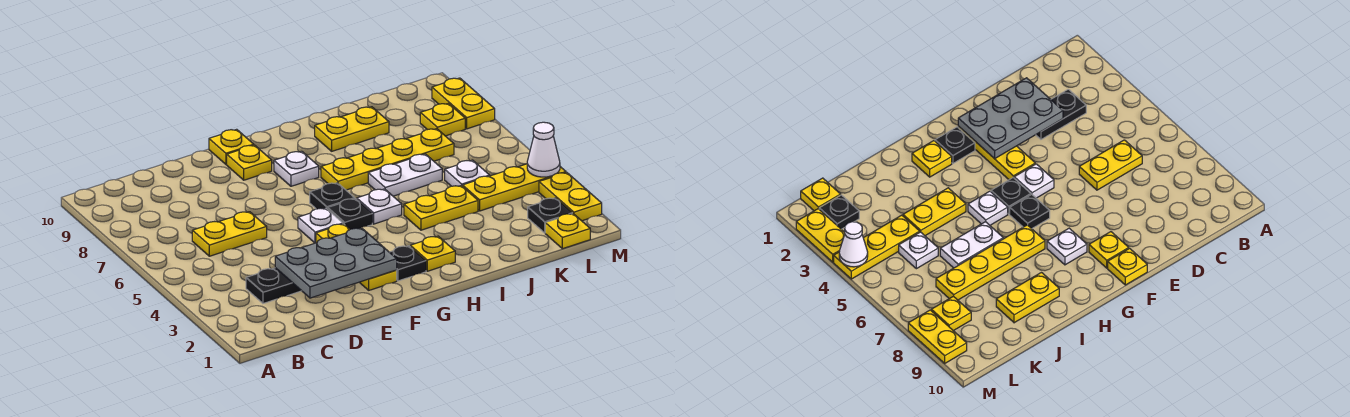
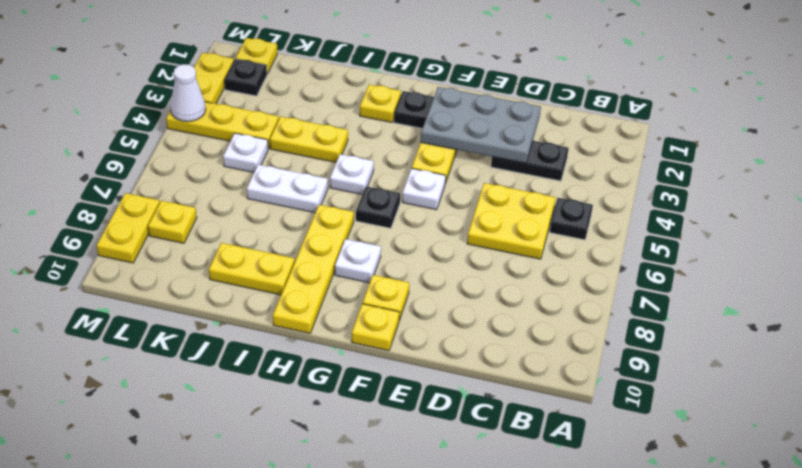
yellow 1x2 plate [192,212,267,256] -> yellow 2x2 plate [467,183,556,259]
black 1x1 plate [327,199,372,229] -> black 1x1 plate moved to [550,198,593,240]
yellow 1x4 plate [321,129,454,190] -> yellow 1x4 plate turned to [273,205,354,333]

